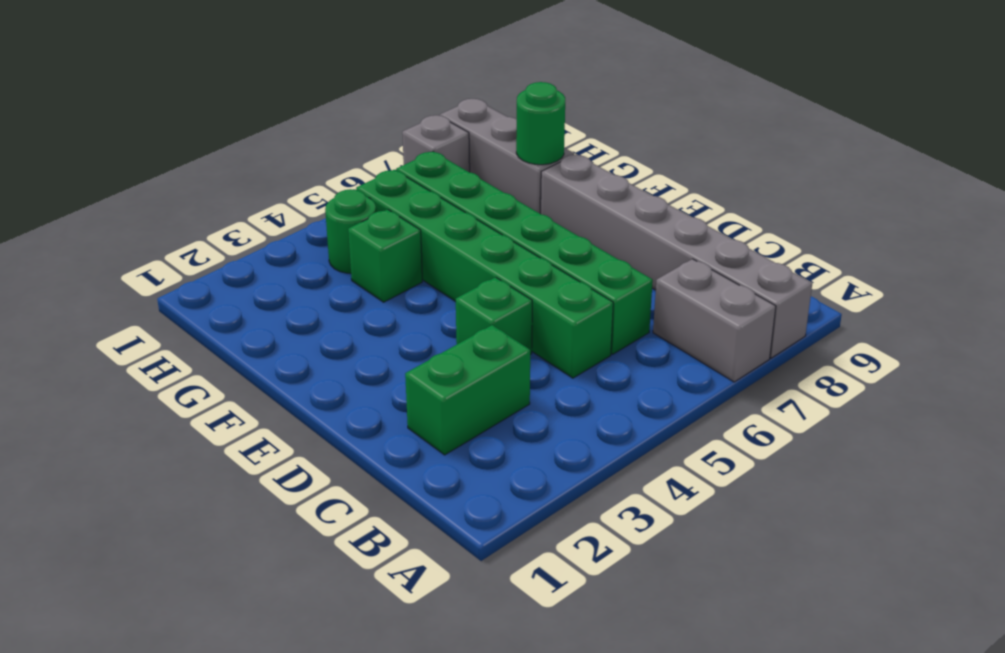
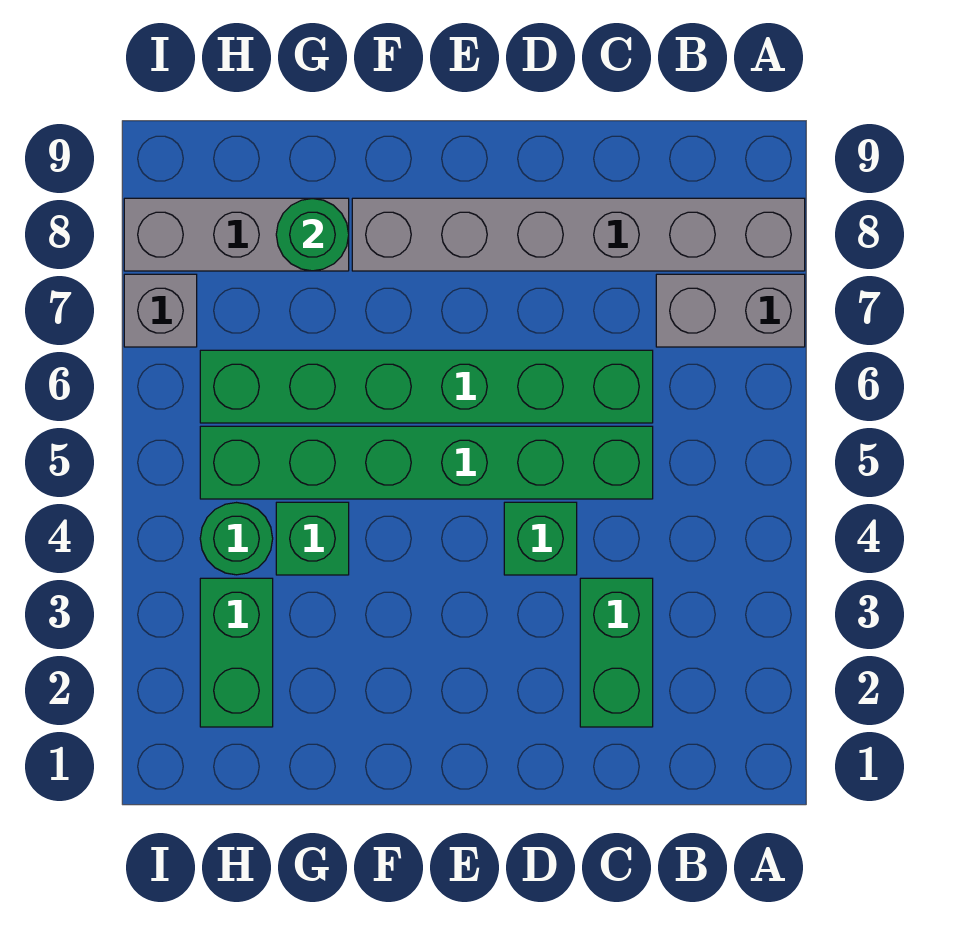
none -> green 1x2 brick [200,578,273,727]

